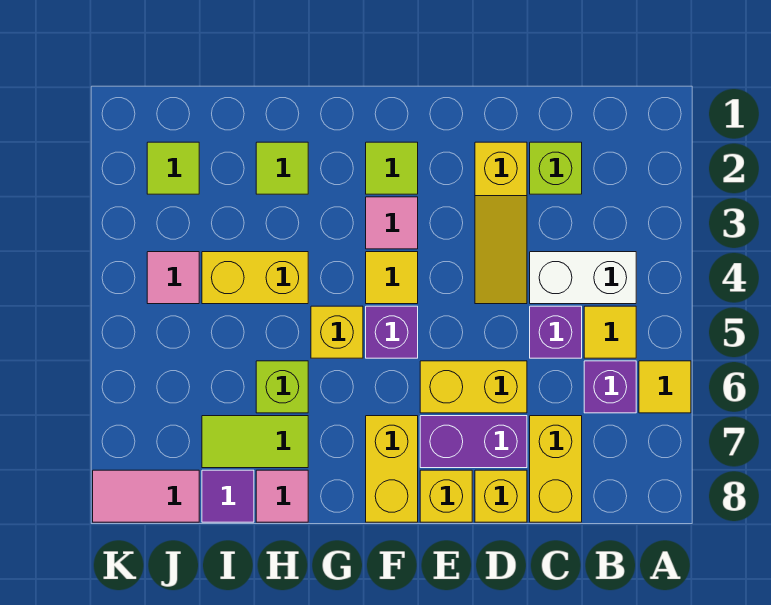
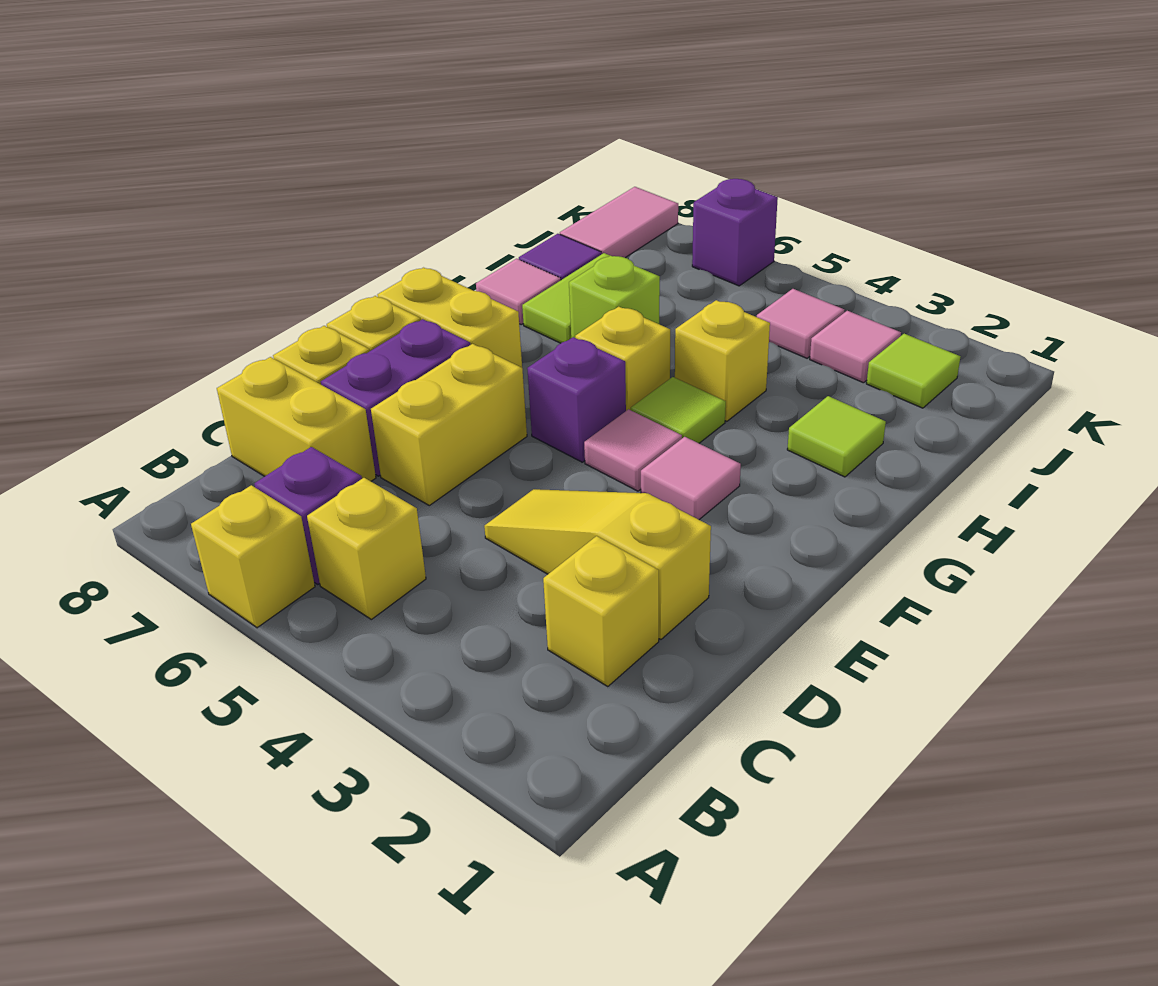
yellow 1x1 tile [639,361,691,413] -> yellow 1x1 brick [191,485,315,628]
white 1x2 brick [530,252,636,304] -> none
yellow 1x1 tile [584,306,636,358] -> yellow 1x1 brick [307,478,426,619]
lime 1x1 brick [530,142,582,194] -> yellow 1x1 brick [543,536,659,687]
purple 1x1 brick [530,306,582,358] -> purple 1x1 brick moved to [692,179,778,286]
lime 1x1 tile [366,142,418,194] -> lime 1x1 tile moved to [631,377,726,443]
yellow 1x1 tile [366,252,418,304] -> pink 1x1 tile [584,409,682,491]
yellow 1x2 brick [202,252,308,304] -> yellow 1x1 brick [675,300,770,421]
none -> pink 1x1 tile [810,311,901,383]

